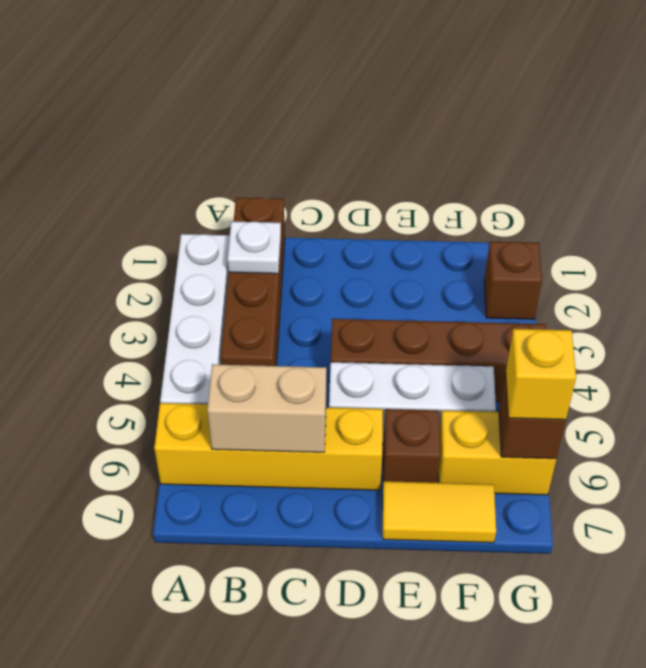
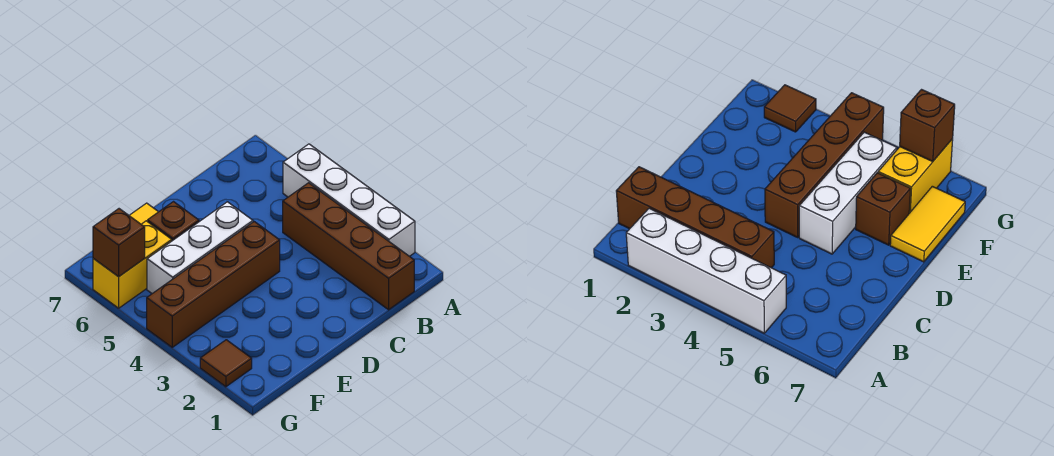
yellow 1x4 brick [154,403,383,490] -> none
white 1x1 plate [228,222,281,274] -> none
tan 1x2 brick [207,364,326,452] -> none
brown 1x1 brick [484,242,542,319] -> brown 1x1 tile [200,340,252,387]
yellow 1x1 brick [506,329,576,420] -> none

